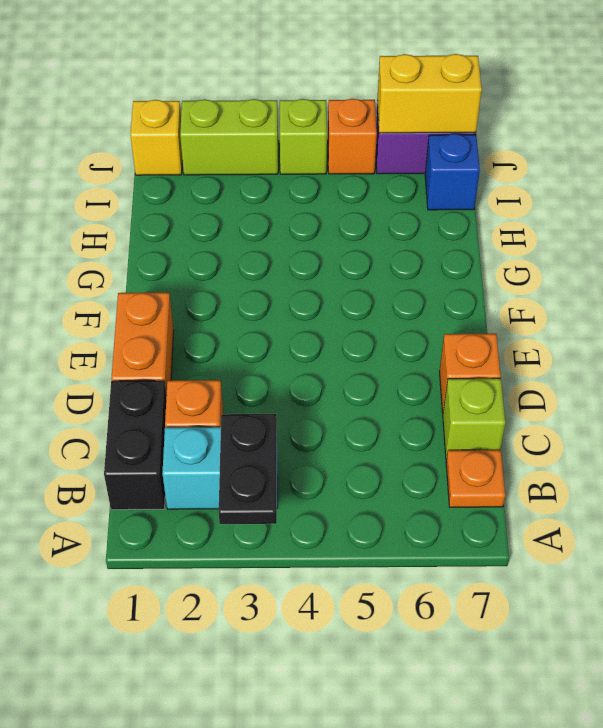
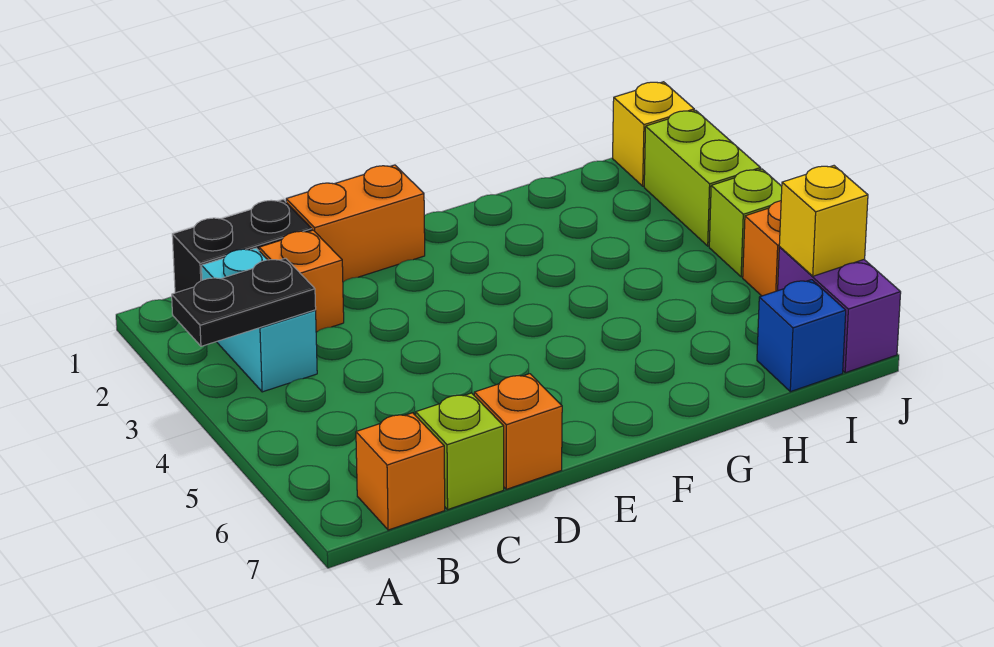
orange 1x1 plate [446,450,505,507] -> orange 1x1 brick [356,413,445,530]
yellow 1x2 brick [377,54,482,133] -> yellow 1x1 brick [779,166,868,276]

